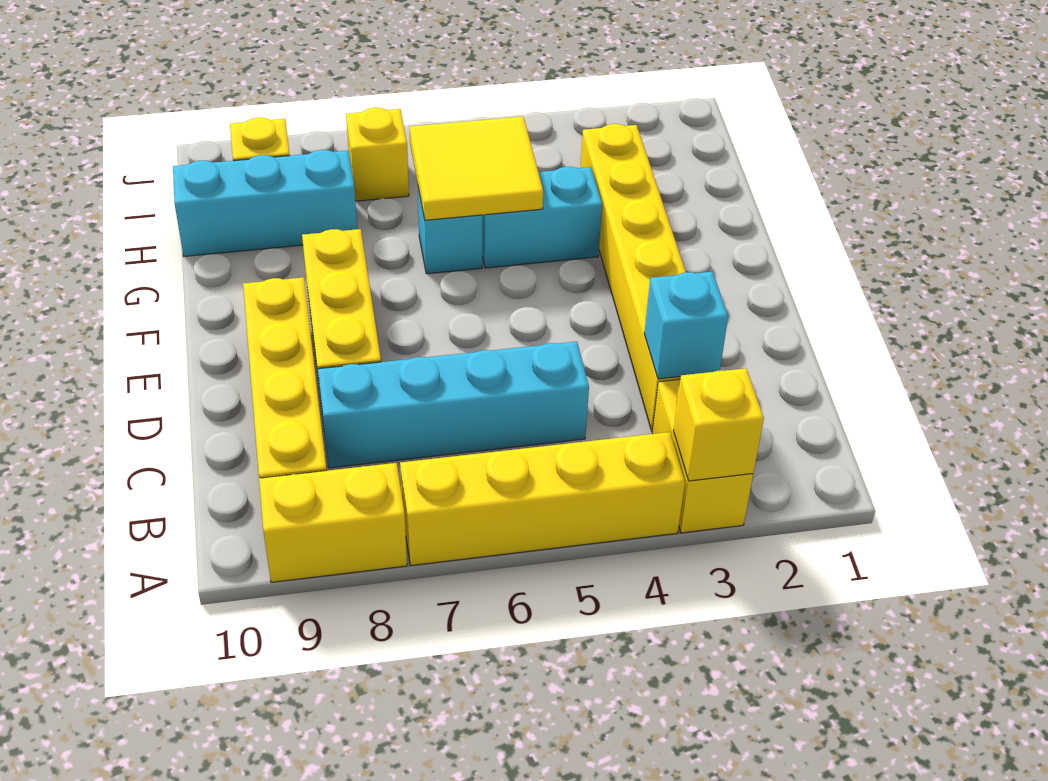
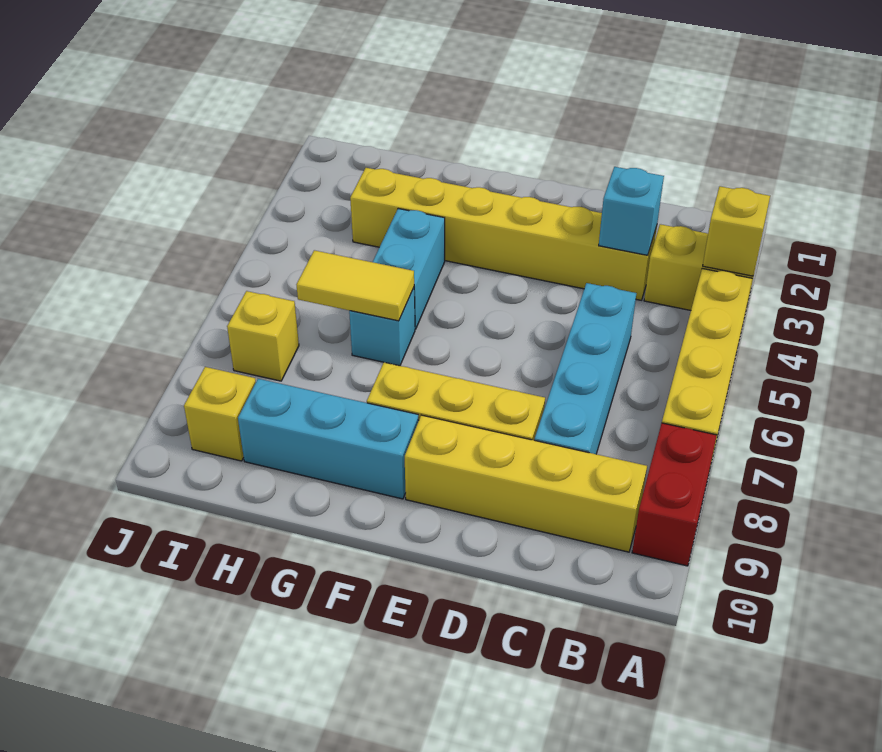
yellow 1x2 brick [259,463,407,582] -> red 1x2 brick [632,423,717,566]
yellow 2x2 tile [410,117,543,220] -> yellow 1x2 tile [296,250,414,321]
cyan 1x3 brick [173,150,357,256] -> cyan 1x3 brick turned to [238,379,419,499]

